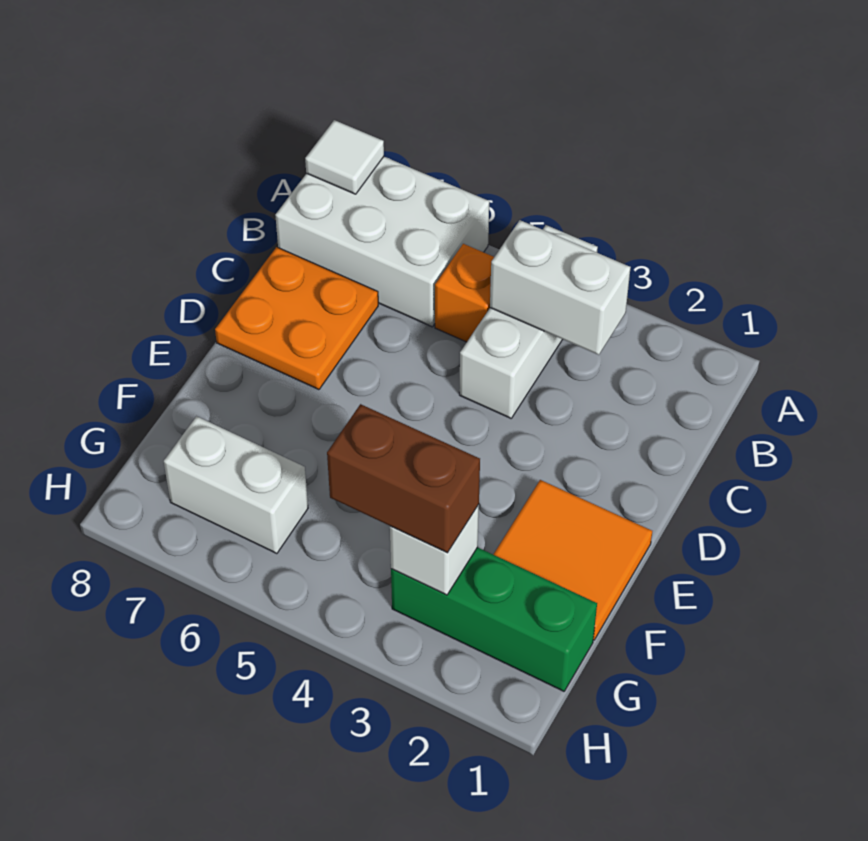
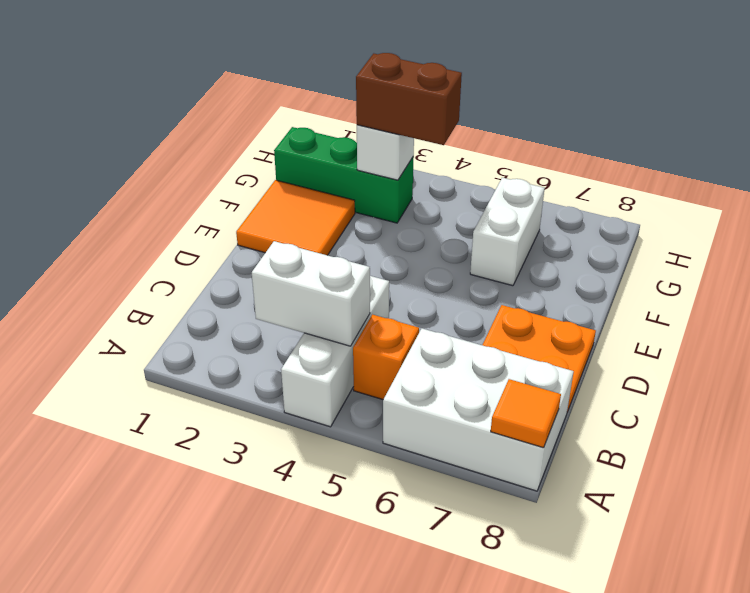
white 1x1 tile [305,120,384,194] -> orange 1x1 tile [491,379,561,448]
white 1x2 brick [164,416,308,554] -> white 1x2 brick turned to [470,178,545,286]

